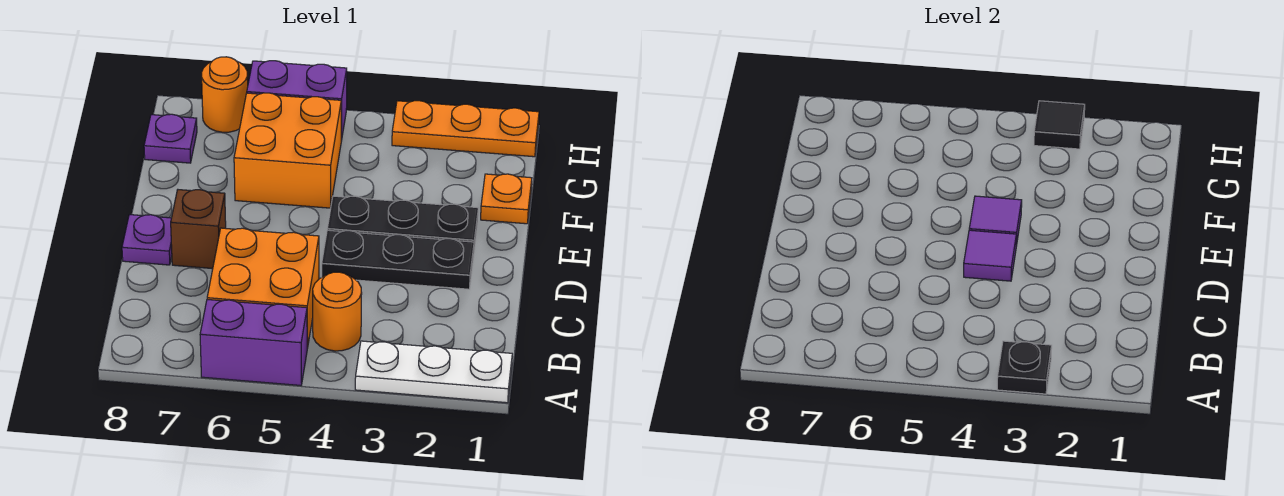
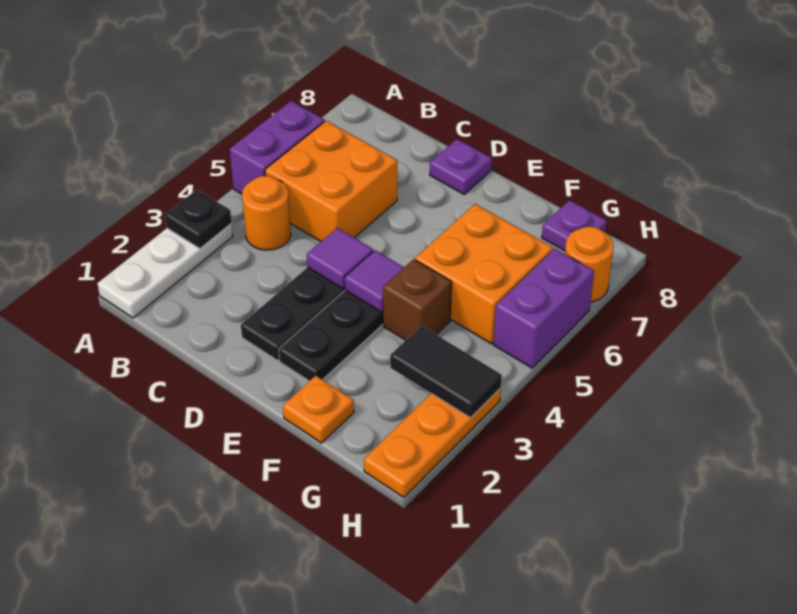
brown 1x1 brick [171,190,226,269] -> brown 1x1 brick moved to [383,259,452,340]
black 1x1 tile [1034,101,1085,149] -> black 1x2 tile [390,326,502,418]

